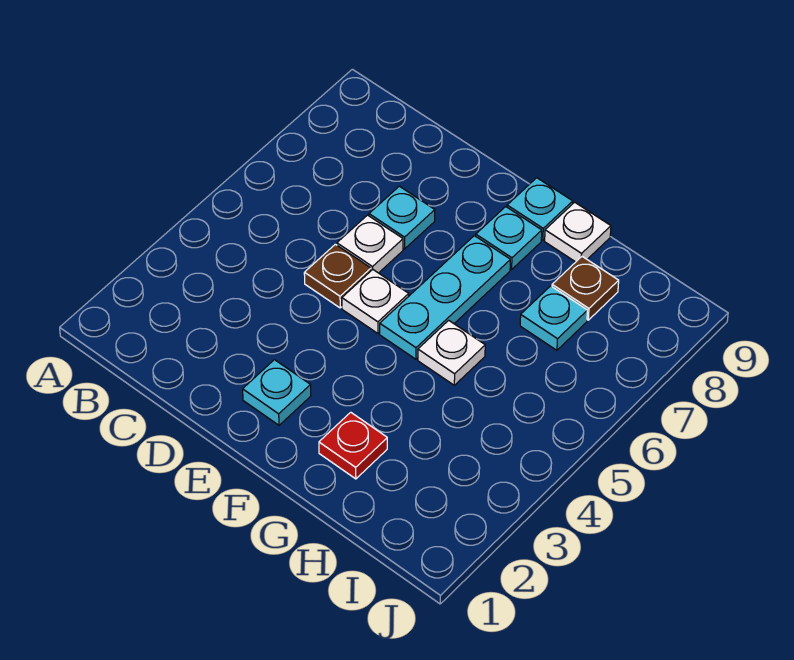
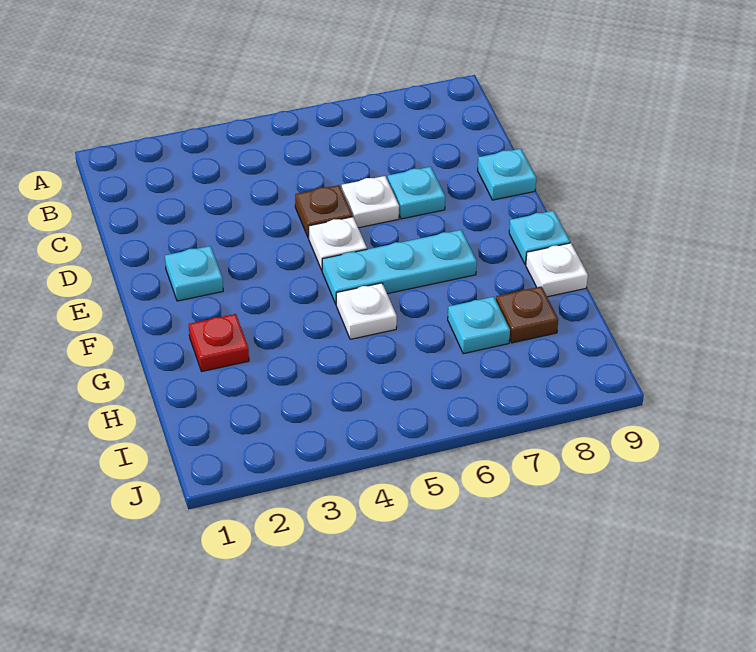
cyan 1x1 plate [476,207,542,270] -> cyan 1x1 plate moved to [478,149,536,200]

